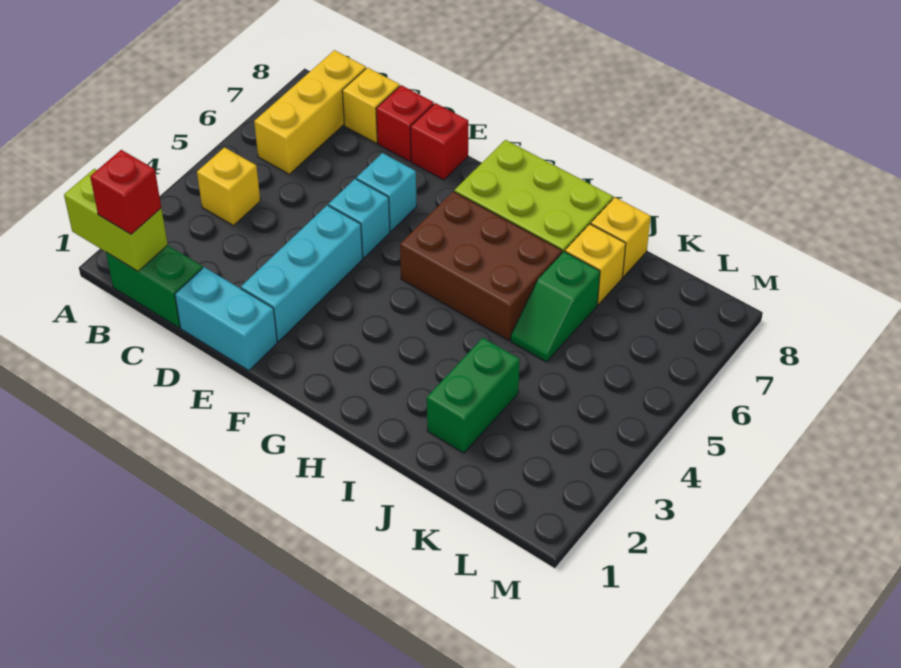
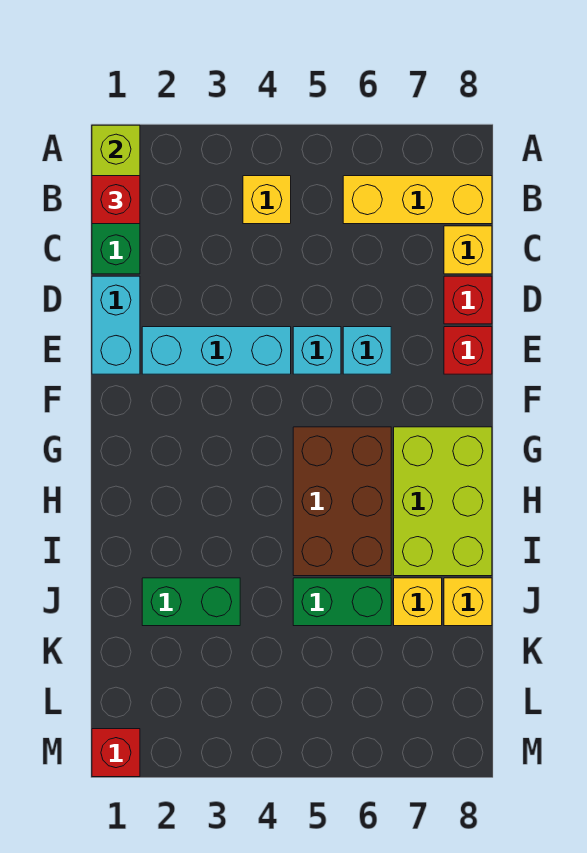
green 1x2 slope [511,252,600,362] -> green 1x2 brick [293,578,391,626]
none -> red 1x1 brick [92,729,140,777]

